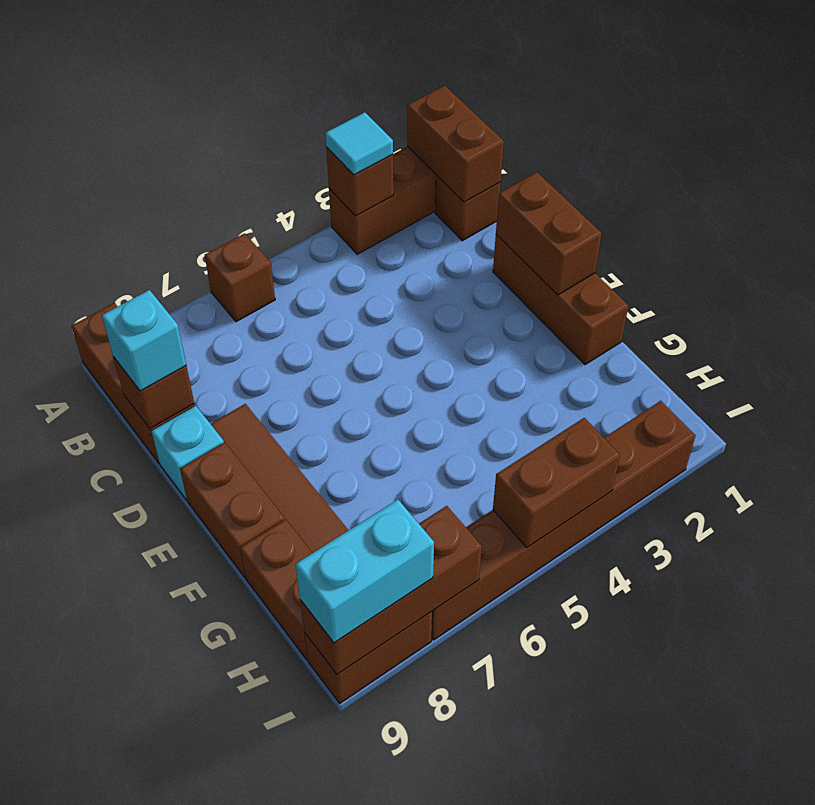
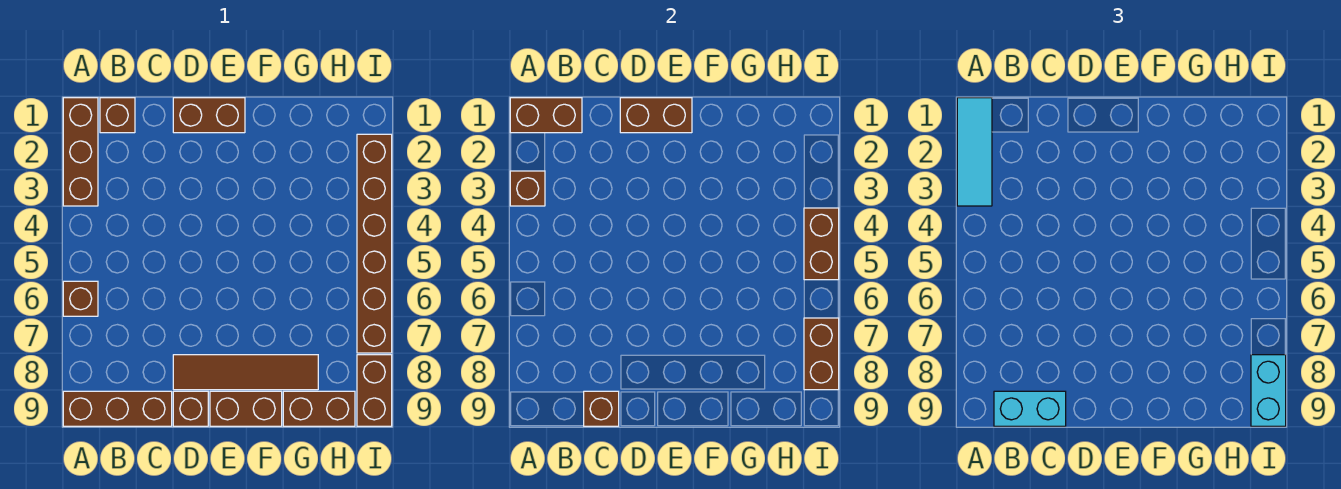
cyan 1x1 tile [325,112,393,175] -> cyan 1x3 tile [957,98,992,206]
cyan 1x1 brick [102,290,186,391] -> cyan 1x2 brick [994,391,1066,426]
brown 1x3 brick [493,234,628,365] -> brown 1x2 brick [173,98,245,133]
cyan 1x1 brick [152,406,224,500] -> brown 1x1 brick [173,391,208,426]
brown 1x3 brick [300,506,482,674] -> brown 1x2 brick [804,318,839,390]

